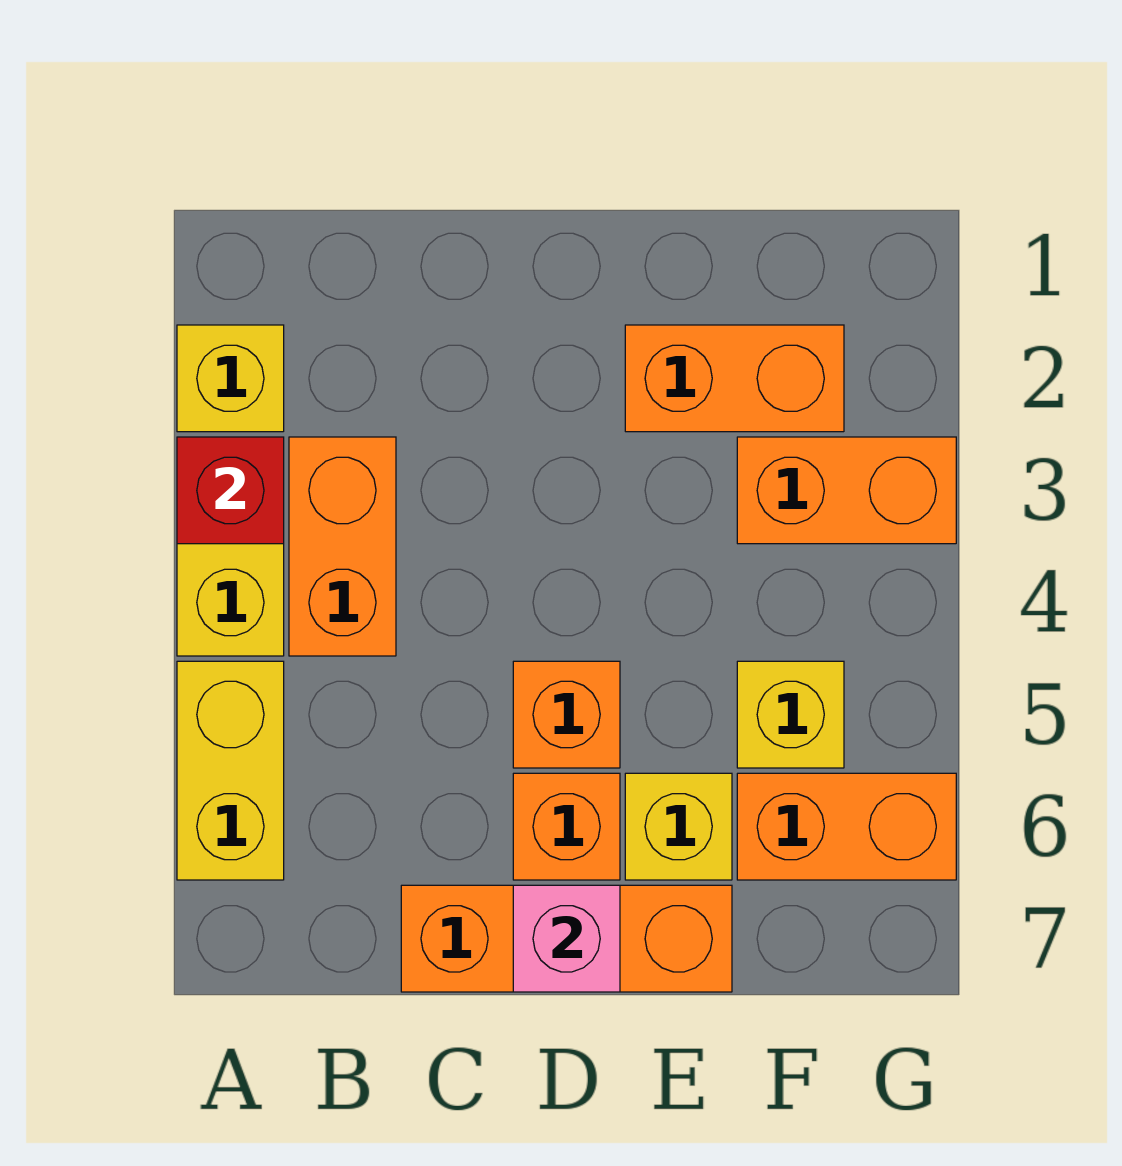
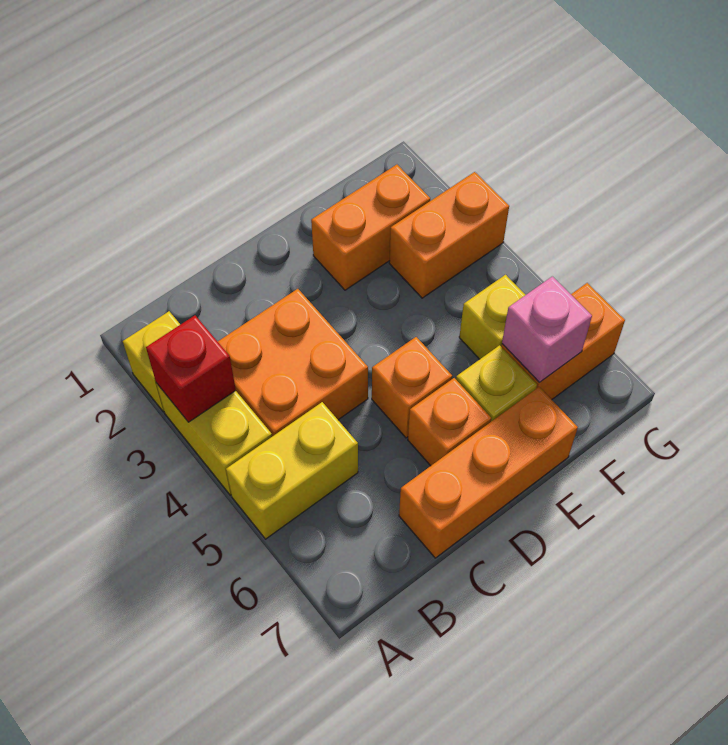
yellow 1x2 brick [177,661,284,880] -> yellow 1x2 brick turned to [226,402,358,539]
orange 1x2 brick [289,437,396,656] -> orange 2x2 brick [218,289,368,436]
pink 1x1 brick [513,885,620,992] -> pink 1x1 brick moved to [502,276,592,382]

